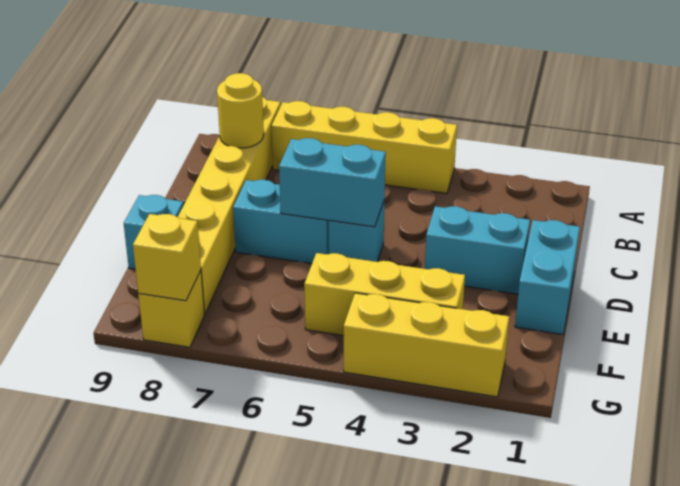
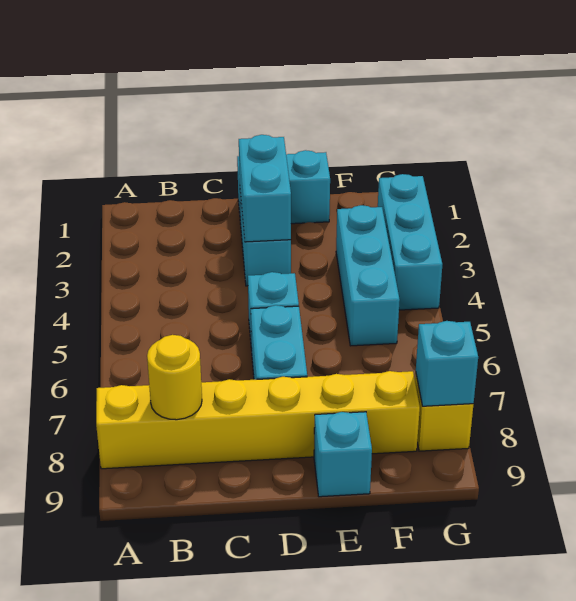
yellow 1x4 brick [271,101,457,193] -> none
cyan 1x2 brick [279,138,386,227] -> cyan 1x2 brick moved to [239,135,291,242]
yellow 1x3 brick [304,253,465,336] -> cyan 1x3 brick [336,205,400,346]
yellow 1x3 brick [344,293,509,397] -> cyan 1x3 brick [378,174,442,310]
yellow 1x1 brick [133,214,201,301] -> cyan 1x1 brick [416,321,478,406]

